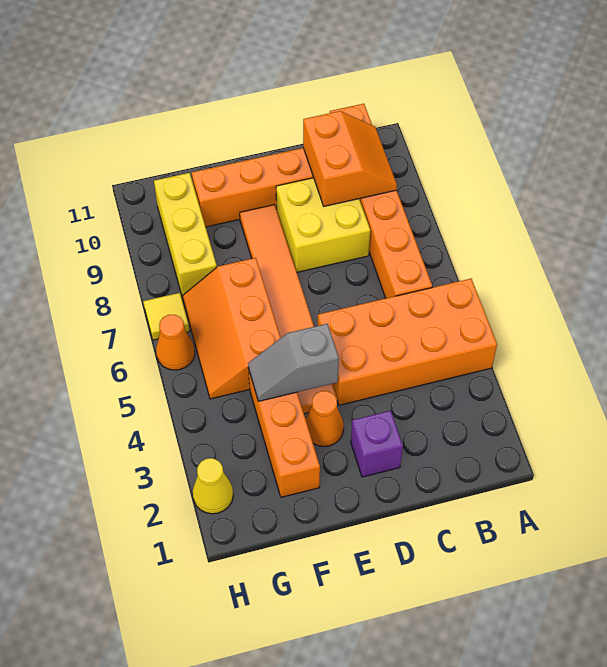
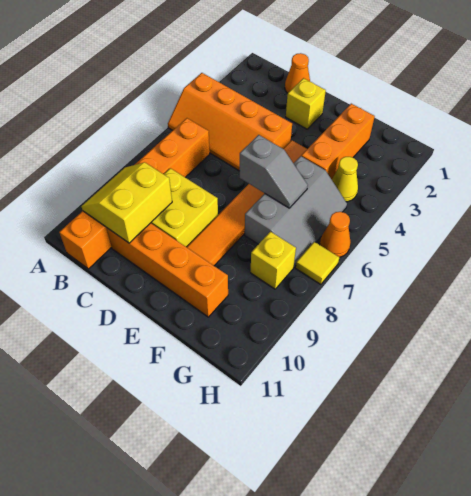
orange 2x4 brick [318,279,497,405] -> orange 2x4 slope [168,73,292,171]
orange 2x2 slope [303,111,397,206] -> yellow 2x2 slope [81,162,172,243]
purple 1x1 brick [351,411,403,477] -> yellow 1x1 brick [286,78,326,129]
orange 1x1 cone [306,391,344,447] -> orange 1x1 cone moved to [285,53,310,93]
grey 1x2 slope [248,324,339,401] -> grey 1x2 slope moved to [240,135,308,208]
orange 2x3 slope [182,258,280,399] -> grey 2x3 slope [245,156,347,267]
yellow 1x3 brick [154,173,217,298] -> yellow 1x1 brick [251,232,296,289]
yellow 1x1 cone [193,458,233,514] -> yellow 1x1 cone moved to [332,157,358,202]

